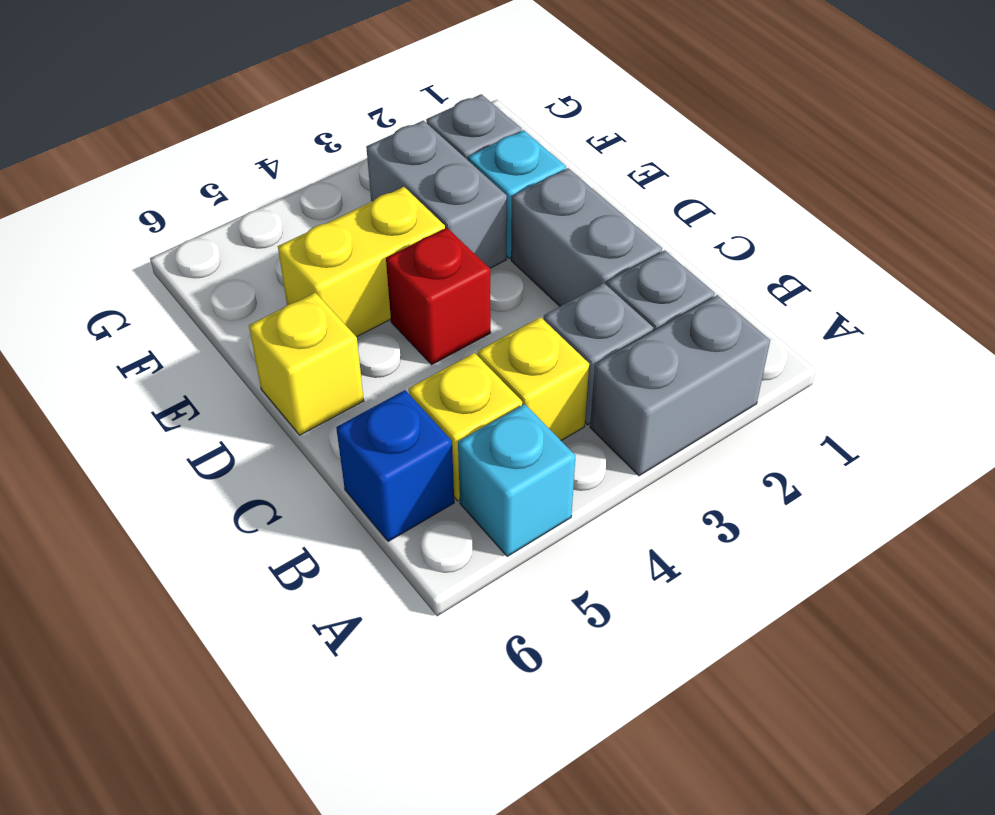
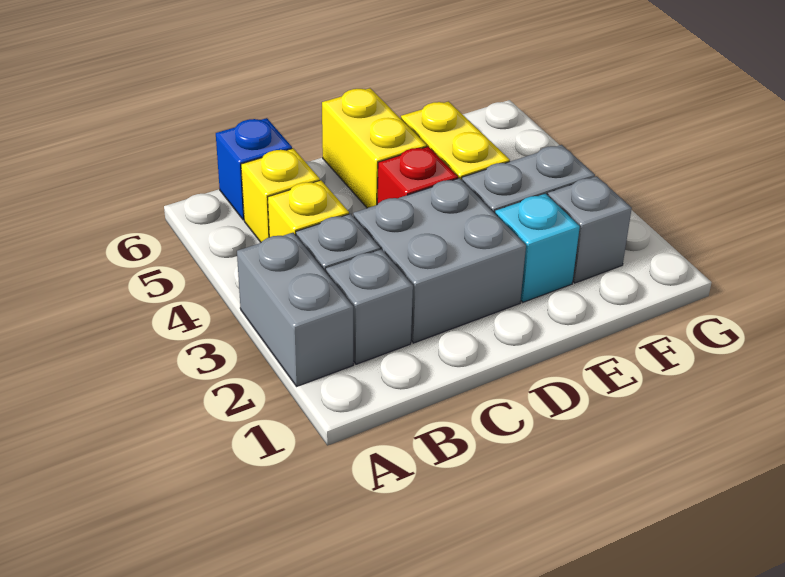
cyan 1x1 brick [458,404,575,556] -> none
grey 1x2 brick [511,168,662,306] -> grey 2x2 brick [353,178,526,343]
yellow 1x1 brick [249,292,364,435] -> yellow 1x2 brick [322,88,427,208]

